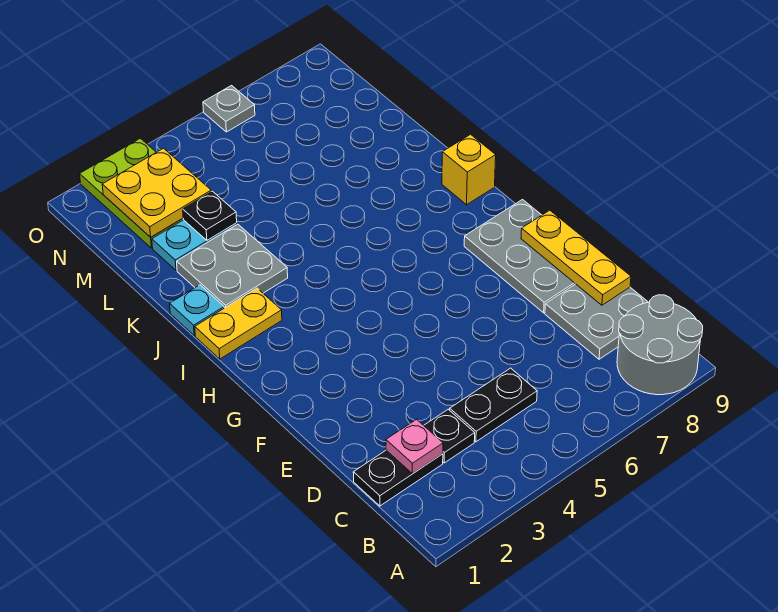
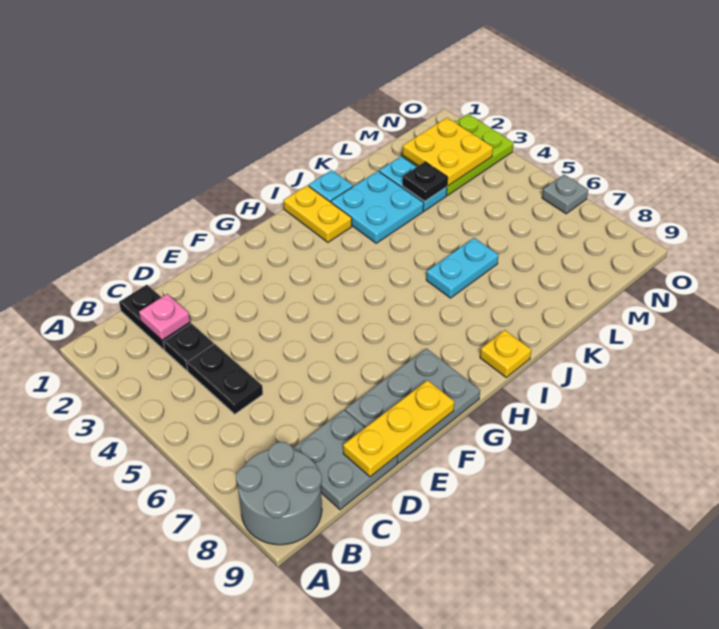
yellow 1x1 brick [442,134,496,205] -> yellow 1x1 plate [480,330,531,377]
grey 2x2 plate [177,224,288,308] -> cyan 2x2 plate [331,171,424,243]
none -> cyan 1x2 plate [426,238,498,298]

